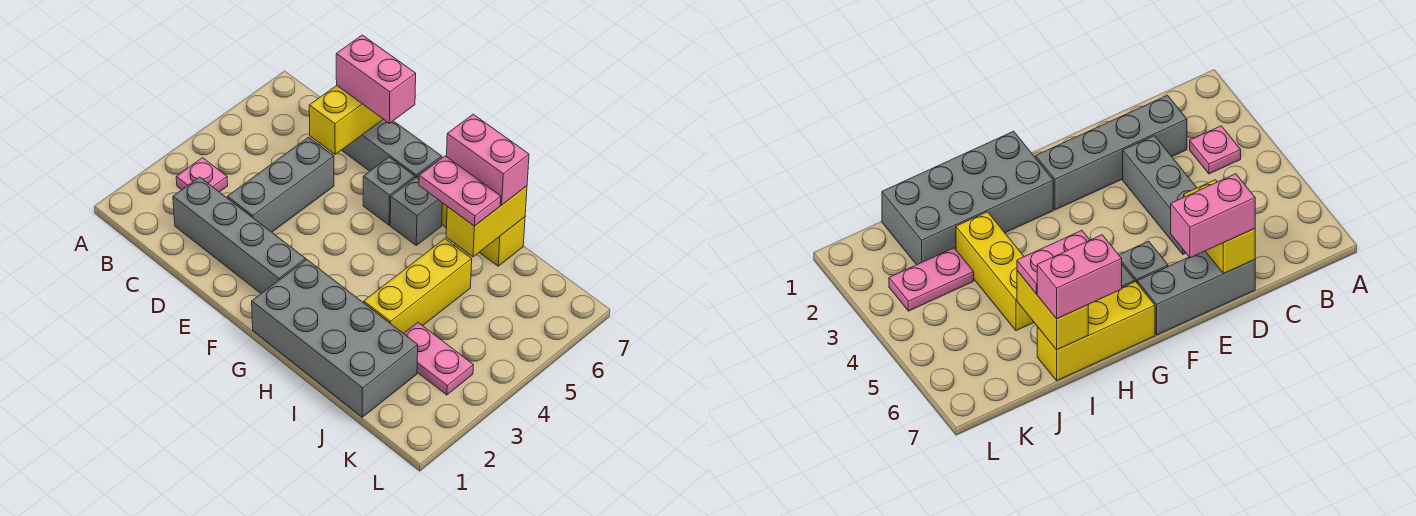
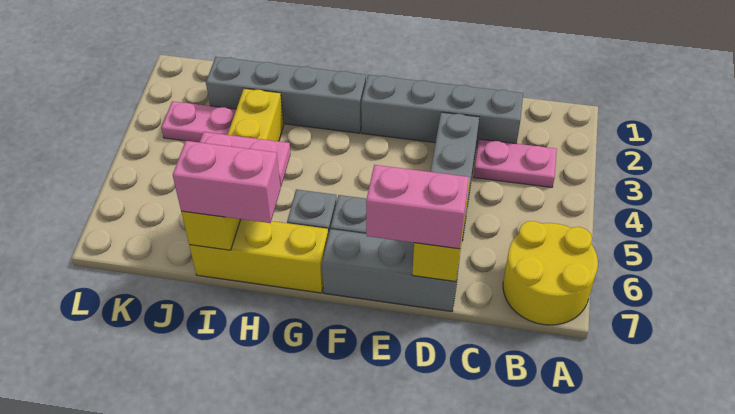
none -> yellow 2x2 round brick [503,221,598,325]
pink 1x1 plate [176,158,228,192] -> pink 1x2 plate [474,139,557,187]
grey 2x4 brick [252,260,418,417] -> grey 1x4 brick [206,57,366,133]

